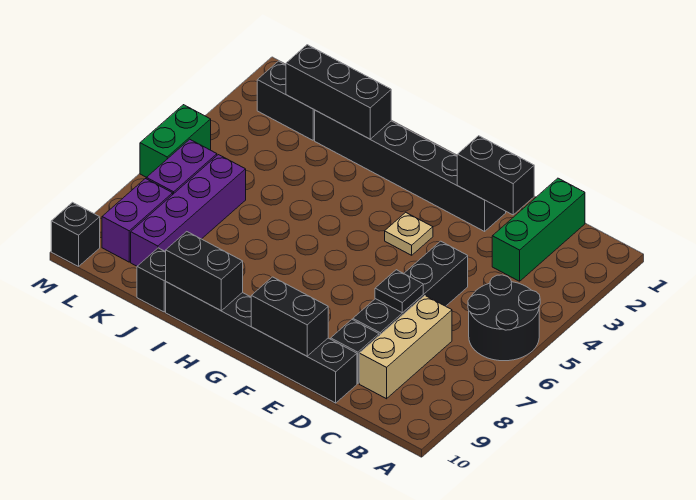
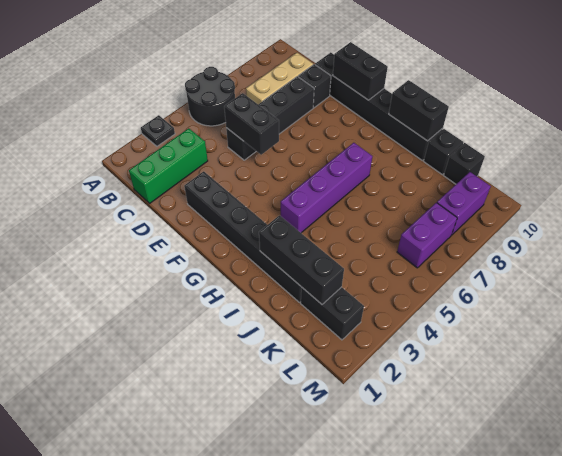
black 1x2 brick [457,136,534,215] -> black 1x2 brick moved to [224,93,279,155]
black 1x1 plate [375,270,423,313] -> black 1x1 plate moved to [141,115,175,146]
tan 1x1 plate [385,212,433,255] -> none
purple 1x4 brick [131,155,246,266] -> purple 1x4 brick moved to [281,143,373,233]
green 1x2 brick [140,105,211,177] -> none
black 1x1 brick [51,202,100,266] -> black 1x1 brick moved to [444,143,485,184]

